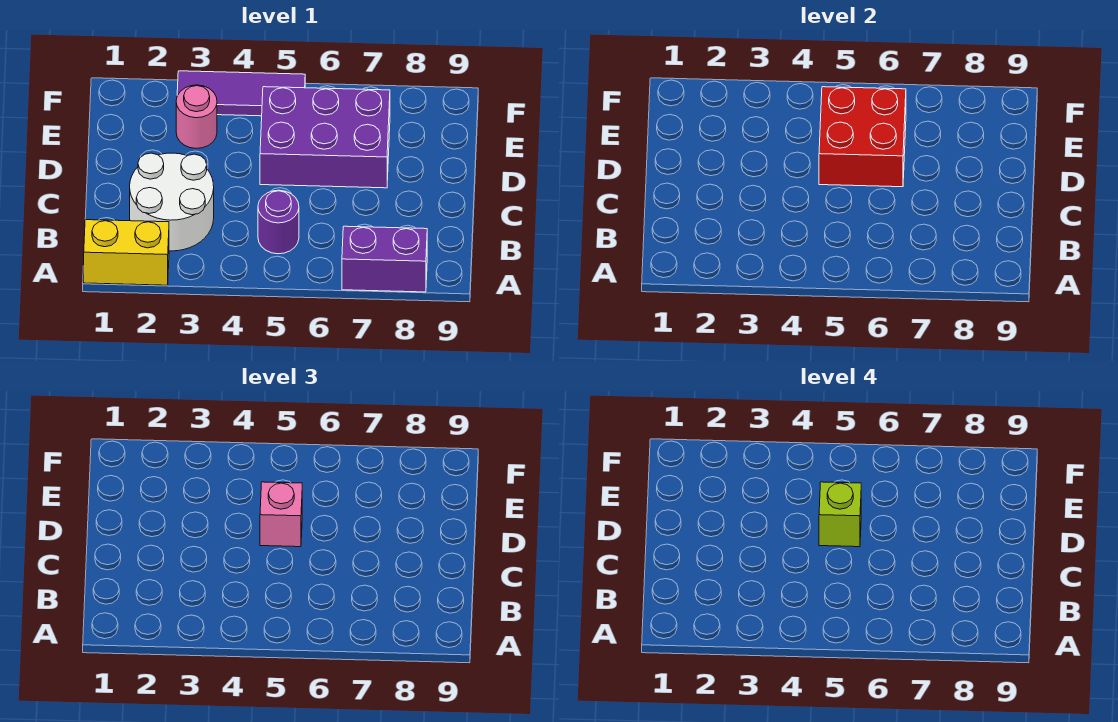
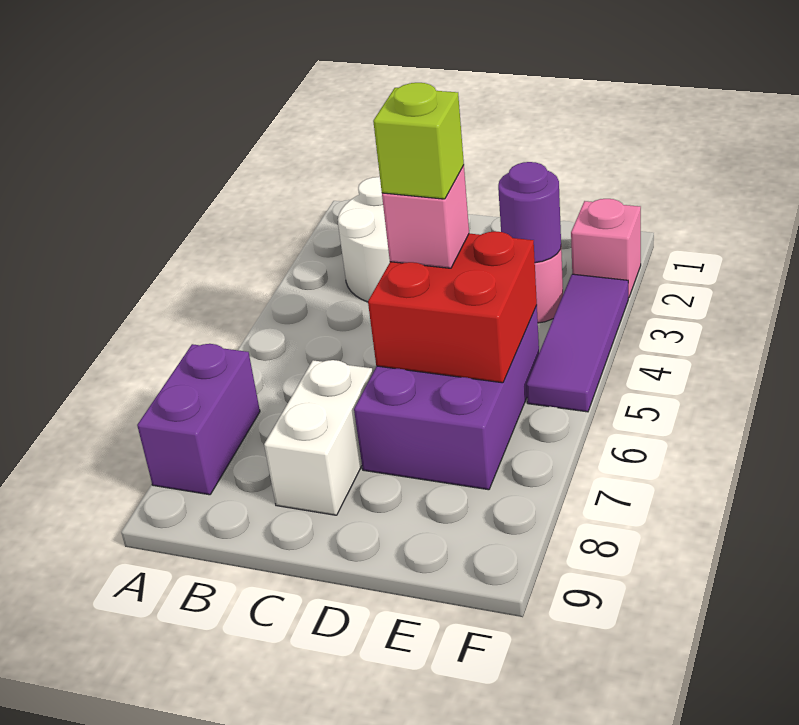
yellow 1x2 brick [84,220,169,285] -> none
purple 1x1 round brick [258,190,299,254] -> purple 1x1 round brick moved to [498,162,561,263]
none -> white 1x2 brick [264,360,373,515]
none -> pink 1x1 brick [571,199,641,298]

